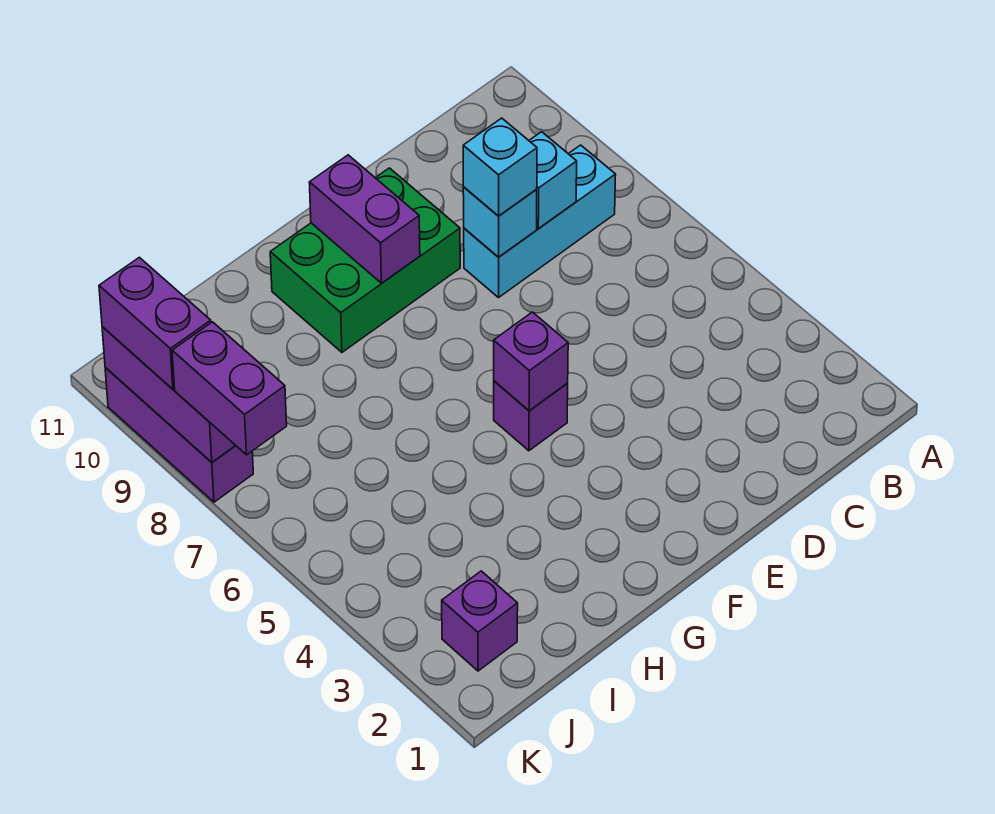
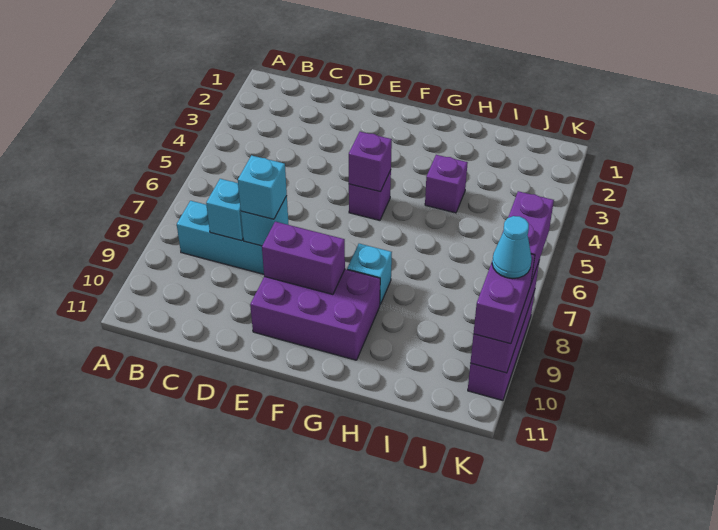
green 2x3 brick [270,168,460,352] -> purple 2x3 brick [250,269,380,360]
purple 1x2 brick [309,155,420,283] -> purple 1x2 brick turned to [262,222,345,294]
none -> cyan 1x1 brick [347,244,392,304]
purple 1x1 brick [442,571,518,671] -> purple 1x1 brick moved to [425,155,468,213]
none -> cyan 1x1 cone [492,216,532,279]

